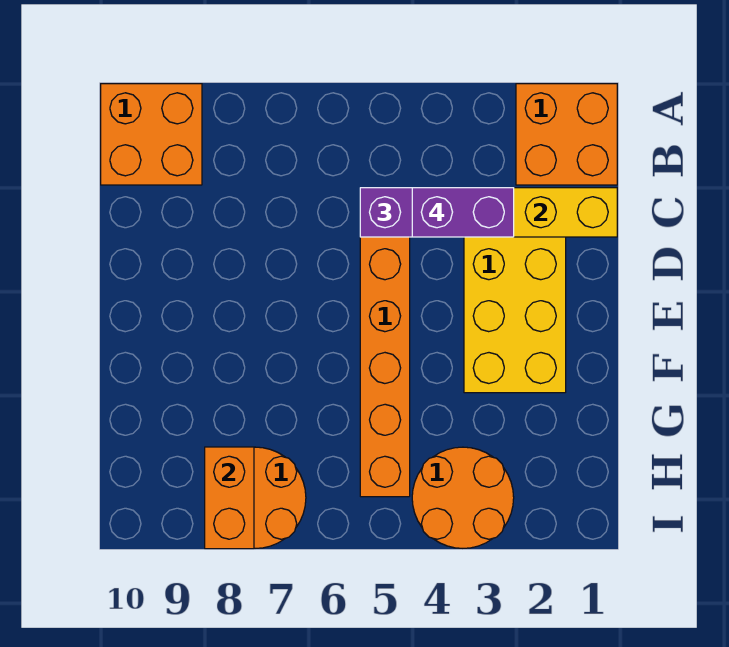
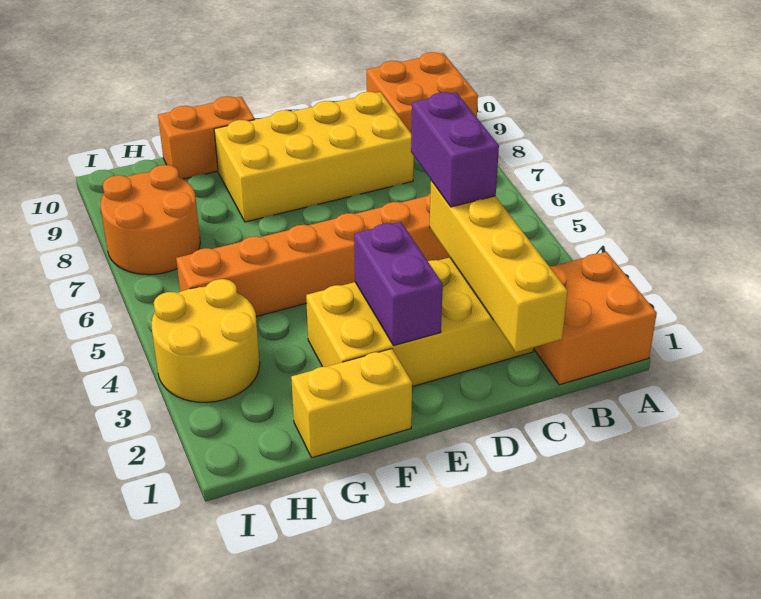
purple 1x2 brick [412,188,514,237] -> purple 1x2 brick moved to [354,222,443,346]
none -> yellow 2x4 brick [214,92,414,222]
none -> yellow 1x2 brick [291,349,412,458]
orange 2x2 round brick [412,447,514,548] -> yellow 2x2 round brick [151,279,260,402]
orange 1x2 brick [205,447,254,549] -> orange 1x2 brick moved to [158,96,255,179]

